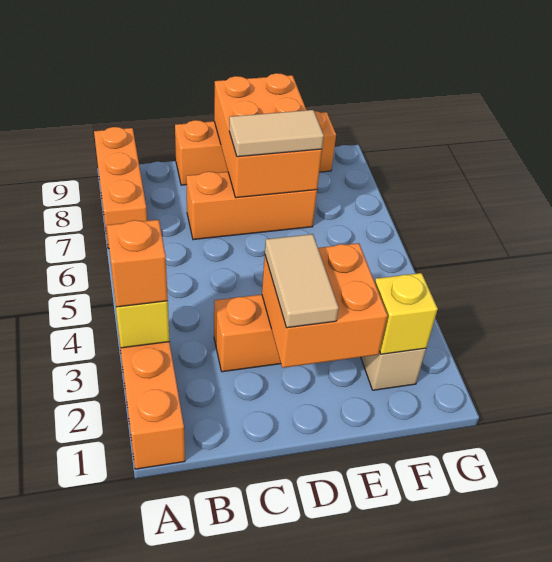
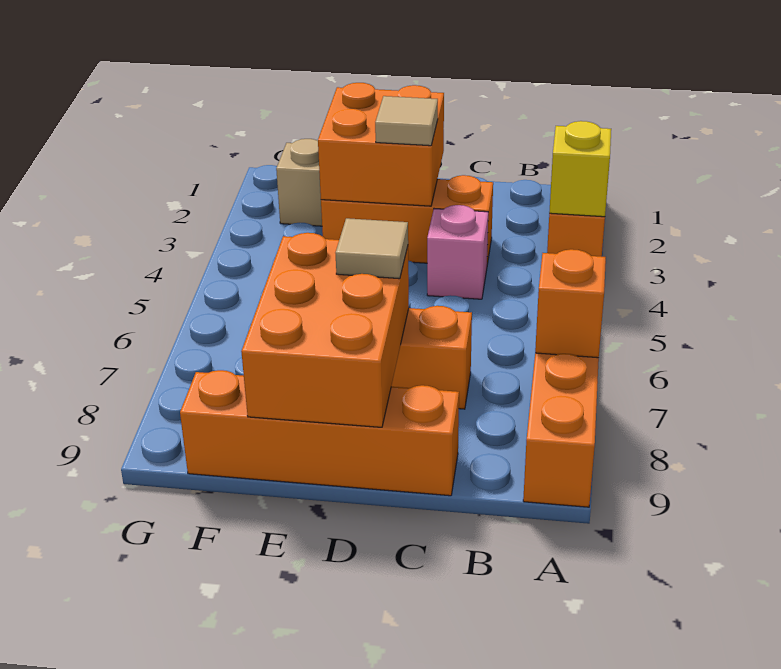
orange 1x1 brick [107,220,168,307] -> orange 1x1 brick moved to [535,249,606,358]
none -> pink 1x1 brick [427,205,488,299]
tan 1x2 tile [265,234,339,328] -> tan 1x1 tile [375,96,438,146]
tan 1x2 tile [229,110,324,157] -> tan 1x1 tile [336,218,408,279]
yellow 1x1 brick [375,273,438,354] -> none

